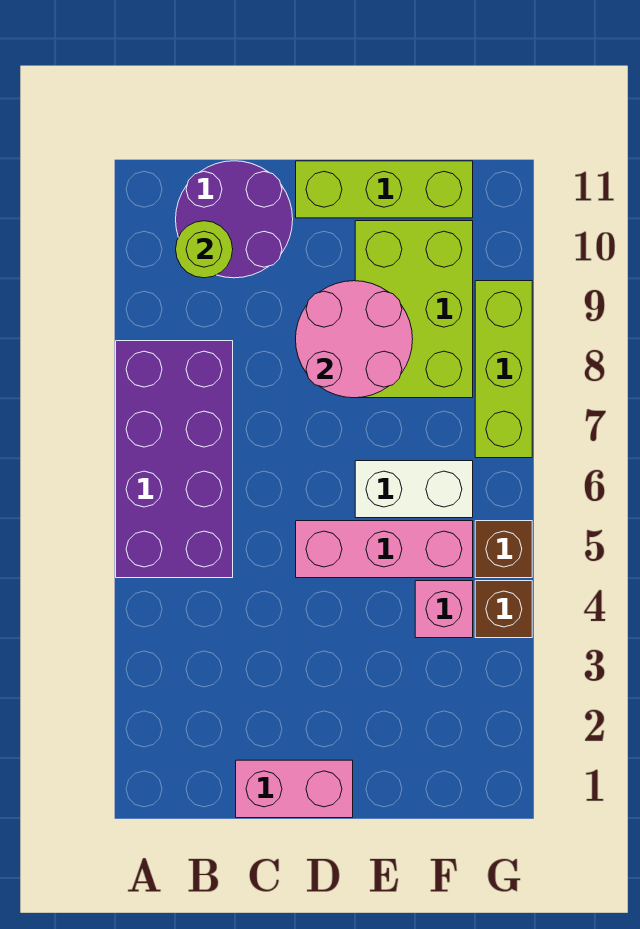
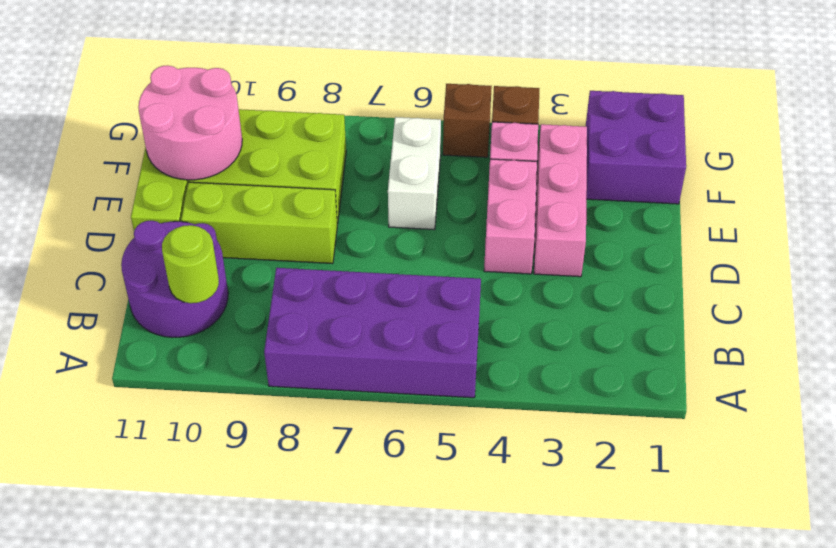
pink 1x2 brick [236,760,353,818] -> pink 1x2 brick moved to [484,159,537,274]
pink 1x3 brick [296,521,473,578] -> pink 1x3 brick moved to [534,124,587,277]
pink 2x2 round brick [296,281,413,398] -> pink 2x2 round brick moved to [138,65,242,180]
none -> purple 2x2 brick [586,91,686,204]
lime 1x3 brick [475,281,532,458] -> lime 1x3 brick moved to [181,182,337,264]

